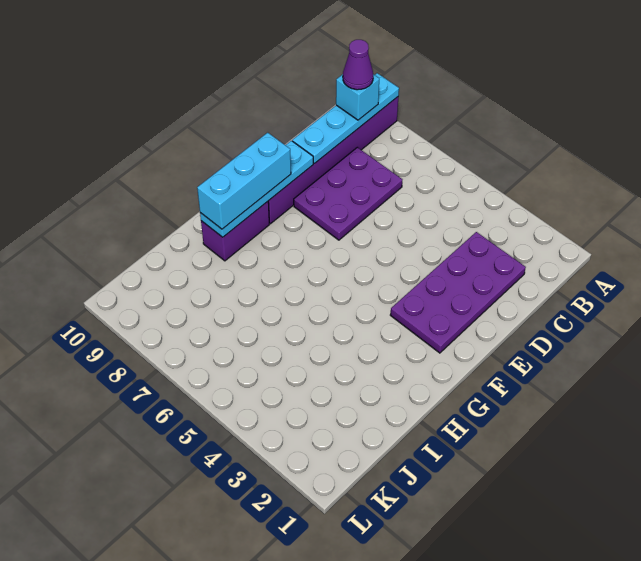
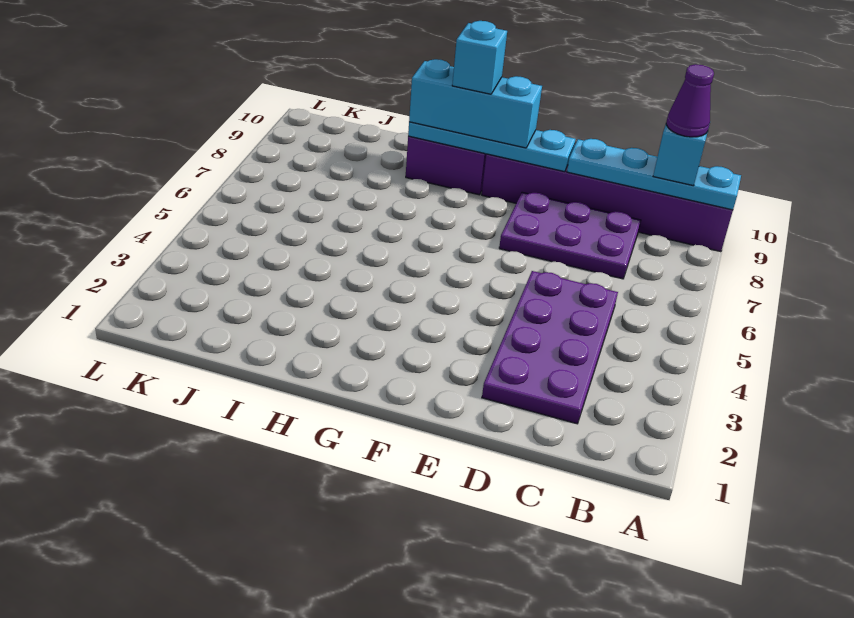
purple 2x4 plate [391,232,526,353] -> purple 2x4 plate turned to [482,271,618,424]
none -> cyan 1x1 brick [452,21,507,94]

